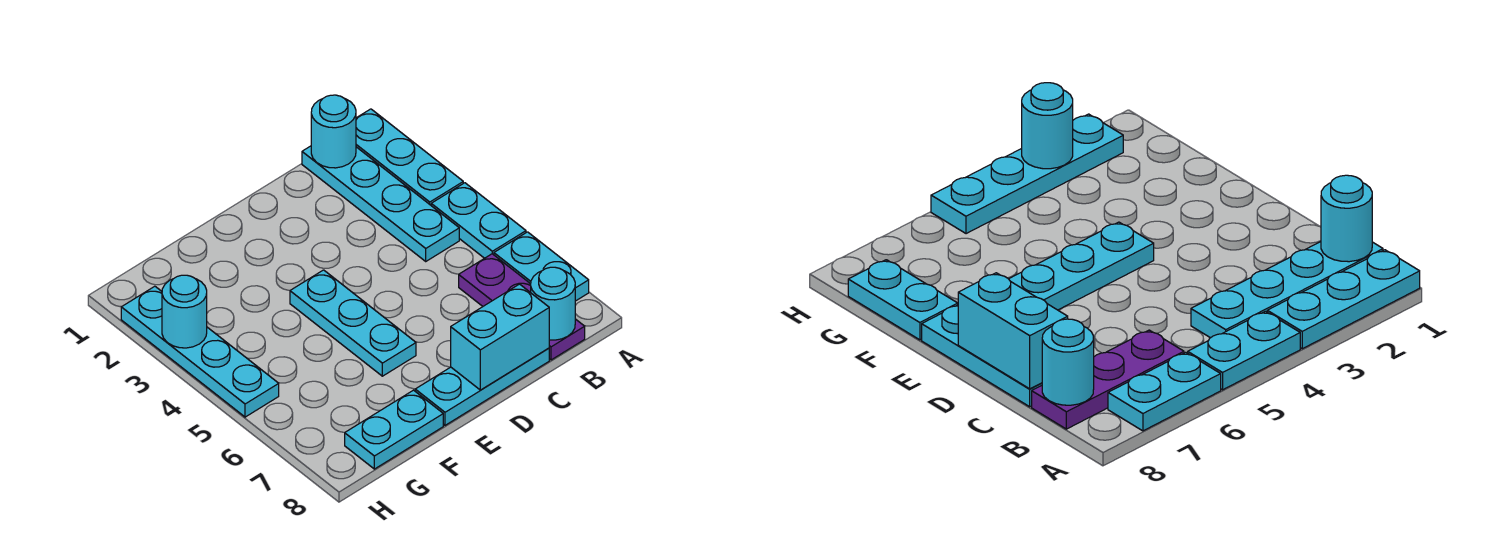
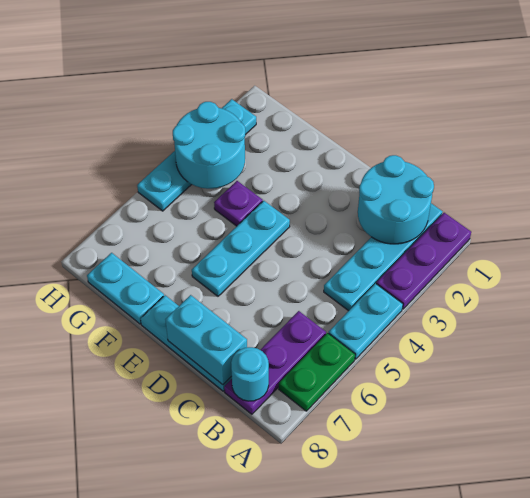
cyan 1x3 plate [356,109,463,205] -> purple 1x3 plate [376,213,471,309]
cyan 1x2 plate [494,232,589,301] -> green 1x2 plate [279,333,355,411]
cyan 1x1 round brick [311,95,356,168] -> cyan 2x2 round brick [358,155,434,244]
none -> purple 1x1 plate [214,181,263,226]
cyan 1x1 round brick [162,275,207,348] -> cyan 2x2 round brick [173,102,246,189]

